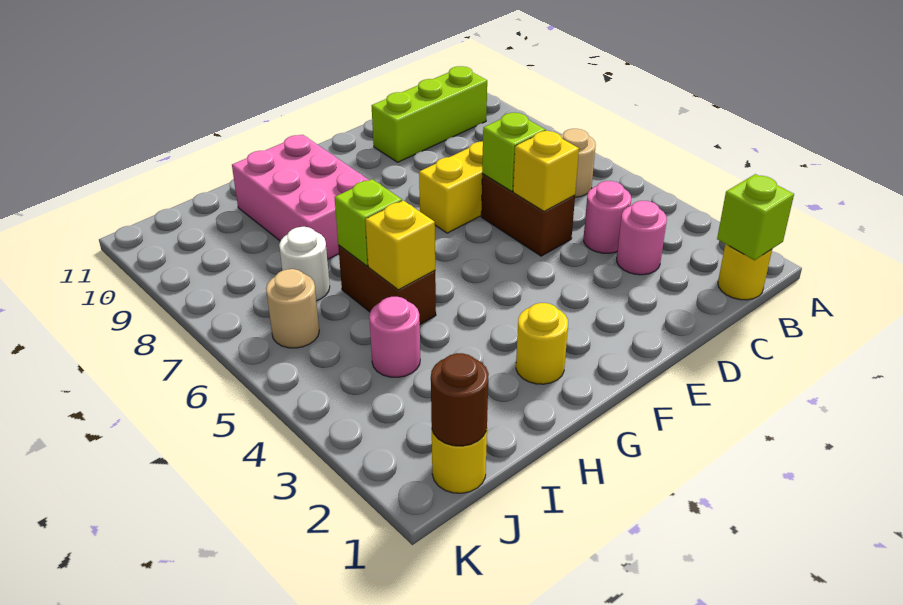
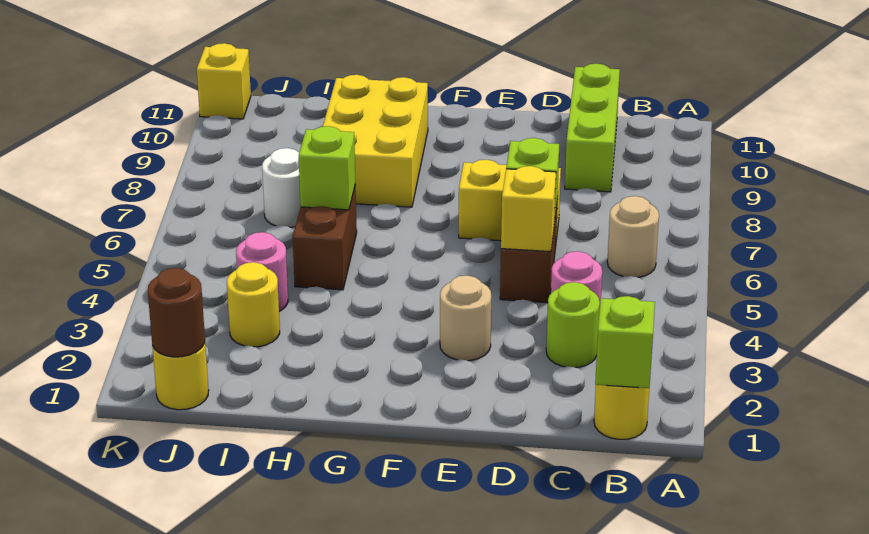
lime 1x3 brick [372,66,487,162] -> lime 1x3 brick turned to [565,64,620,192]
pink 1x1 round brick [617,201,667,275] -> lime 1x1 round brick [546,282,600,368]
yellow 1x1 round brick [516,303,568,384] -> yellow 1x1 round brick moved to [227,262,280,347]
pink 2x3 brick [232,135,369,260] -> yellow 2x3 brick [323,75,428,207]
yellow 1x1 brick [365,201,435,290] -> yellow 1x1 brick moved to [197,43,251,119]
tan 1x1 round brick [266,269,319,348] -> tan 1x1 round brick moved to [440,275,491,361]

